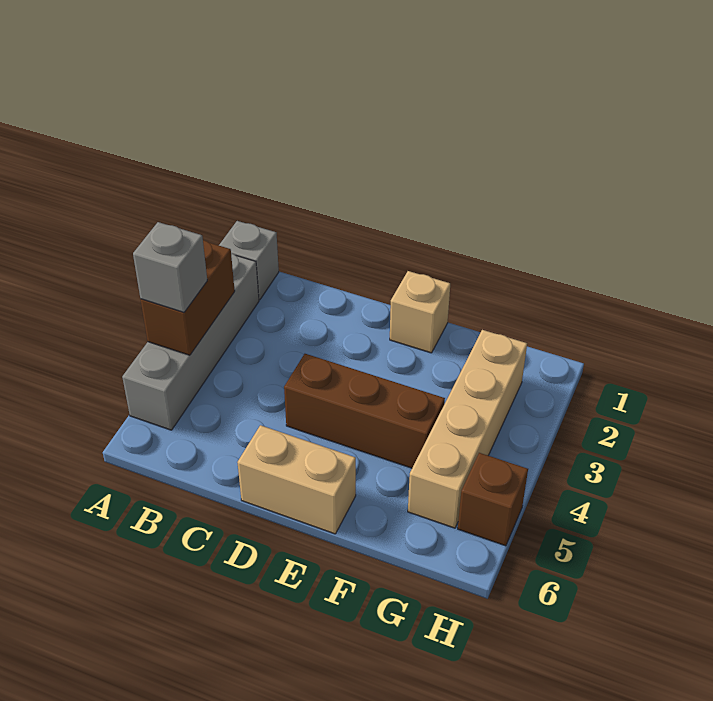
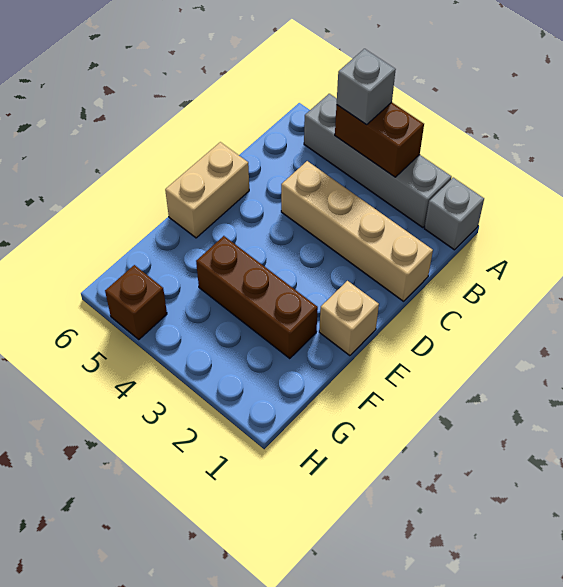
brown 1x3 brick [284,354,445,468] -> brown 1x3 brick turned to [196,236,318,358]
tan 1x4 brick [408,330,527,528] -> tan 1x4 brick moved to [281,161,433,301]

